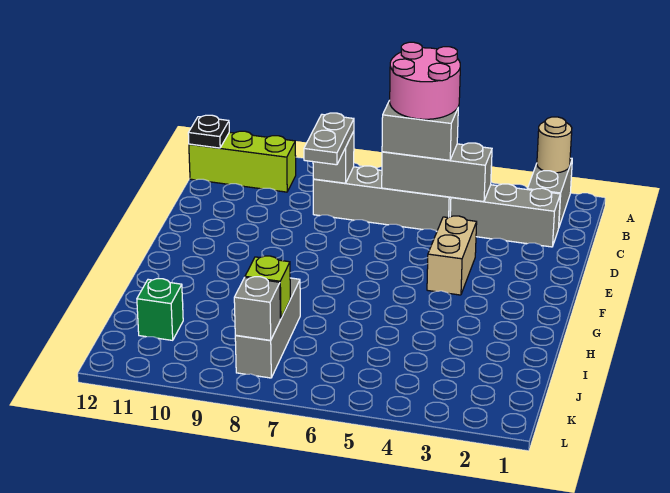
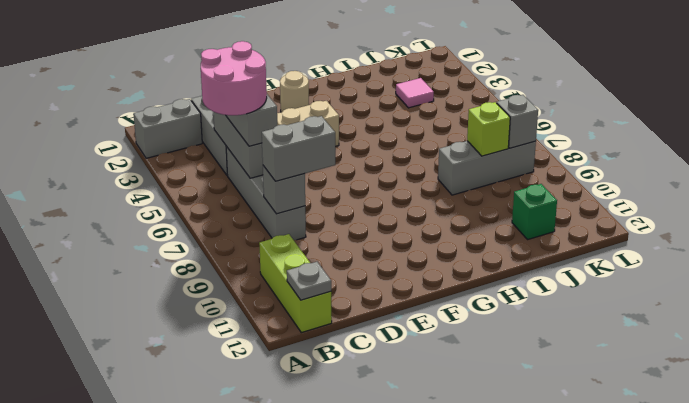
tan 1x1 round brick [537,117,572,173] -> tan 1x1 round brick moved to [280,71,309,112]
black 1x1 plate [188,115,229,148] -> grey 1x1 plate [287,262,331,300]
grey 1x2 plate [304,113,354,165] -> grey 1x2 brick [262,116,335,181]
none -> pink 1x1 tile [396,78,434,108]

